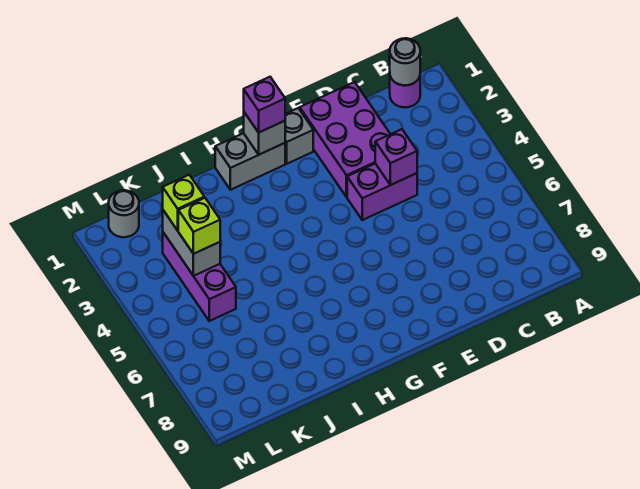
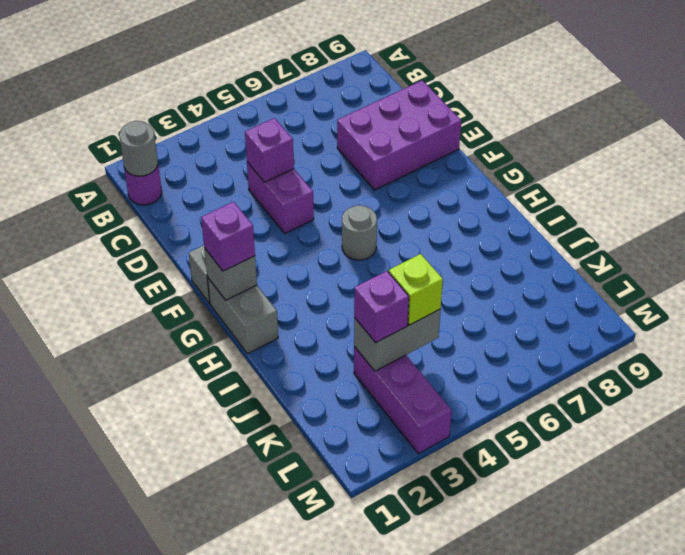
purple 2x3 brick [300,82,390,197] -> purple 2x3 brick moved to [337,80,461,190]
purple 1x3 brick [163,232,236,321] -> purple 1x3 brick turned to [354,347,452,454]
lime 1x1 brick [163,175,204,230] -> purple 1x1 brick [354,271,409,343]
grey 1x1 round brick [109,190,139,237] -> grey 1x1 round brick moved to [342,205,377,260]

